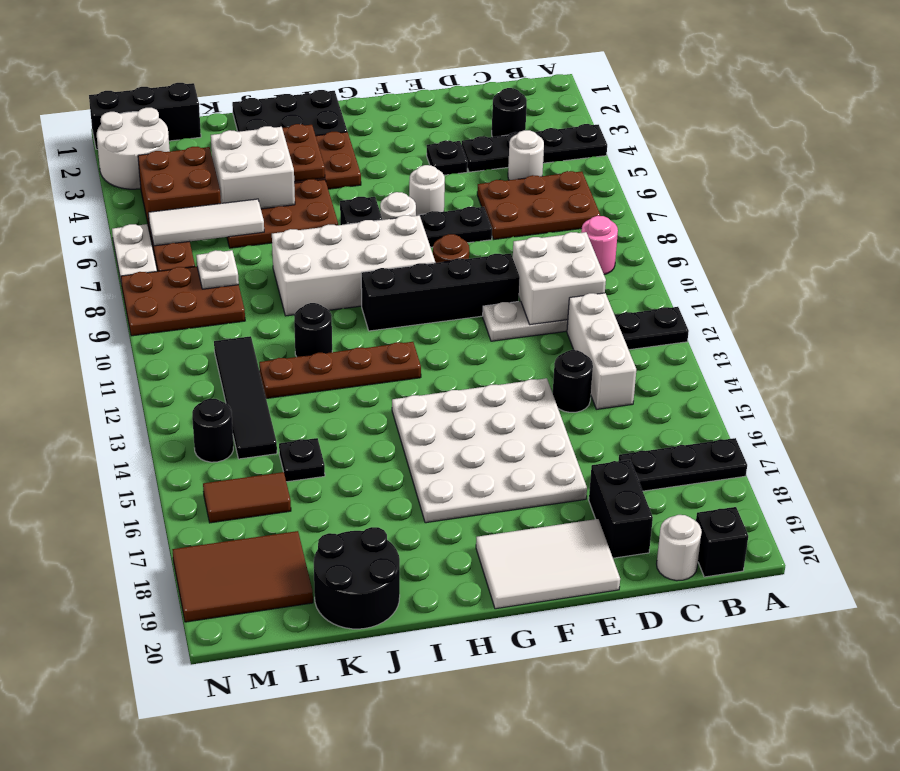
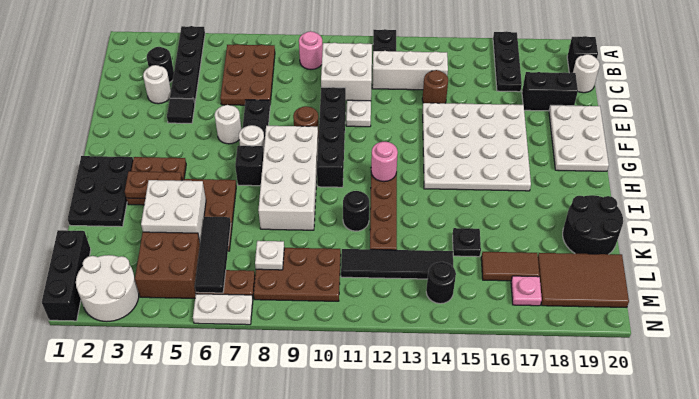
white 1x1 round brick [508,130,544,180] -> white 1x1 round brick moved to [143,65,171,104]
black 1x1 round brick [553,350,593,412] -> brown 1x1 round brick [422,70,448,103]
black 1x1 plate [427,140,468,175] -> black 1x1 tile [167,98,195,123]
white 2x3 tile [476,519,620,609] -> white 2x3 plate [549,105,609,171]
none -> pink 1x1 round brick [371,142,398,182]
white 1x3 tile [148,199,264,246] -> black 1x3 tile [195,217,231,293]
brown 2x3 plate [121,267,245,336] -> brown 2x3 plate turned to [254,248,341,301]
brown 1x2 tile [203,472,291,523] -> brown 1x2 tile turned to [481,252,539,281]
brown 2x3 tile [172,531,313,622] -> brown 2x3 tile turned to [538,253,629,308]
none -> pink 1x1 plate [511,276,542,306]

